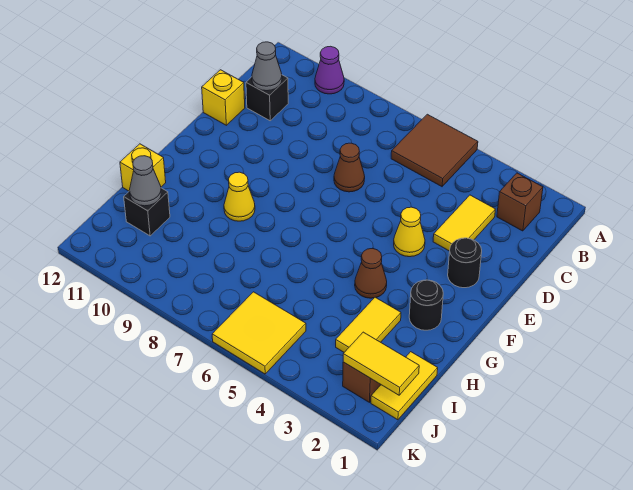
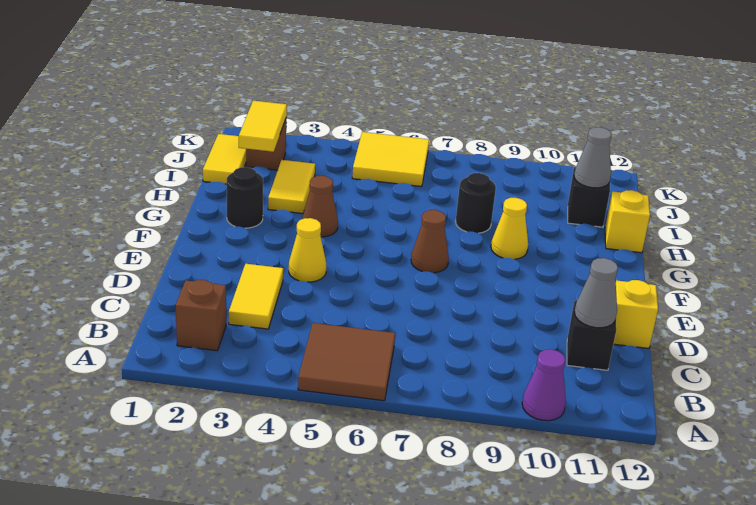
brown 1x1 cone [334,143,365,192] -> brown 1x1 cone moved to [411,210,449,273]
black 1x1 round brick [448,238,482,288] -> black 1x1 round brick moved to [456,173,496,233]
yellow 1x2 tile [343,332,419,395] -> yellow 1x2 tile turned to [239,101,287,152]

